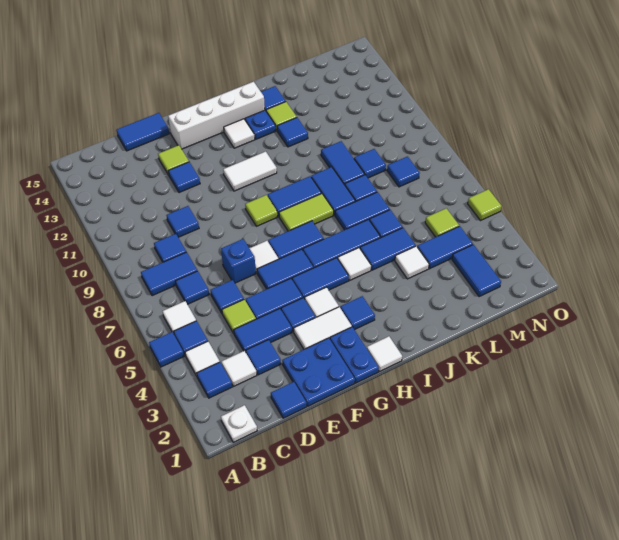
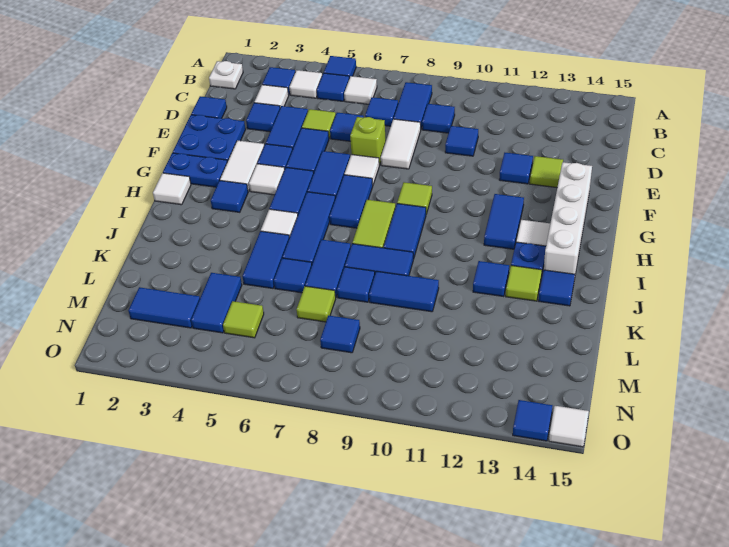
blue 1x2 tile [116,113,169,151] -> blue 1x2 tile moved to [484,194,524,249]
blue 1x1 brick [221,239,256,283] -> lime 1x1 brick [350,117,386,165]
white 1x2 tile [223,152,277,191] -> white 1x2 tile moved to [381,119,421,169]
white 1x1 tile [395,246,429,279] -> white 1x1 tile moved to [549,406,589,447]
blue 1x1 tile [354,149,386,178] -> blue 1x1 tile moved to [513,400,553,441]
lime 1x1 tile [468,189,502,220] -> lime 1x1 tile moved to [296,286,336,322]

